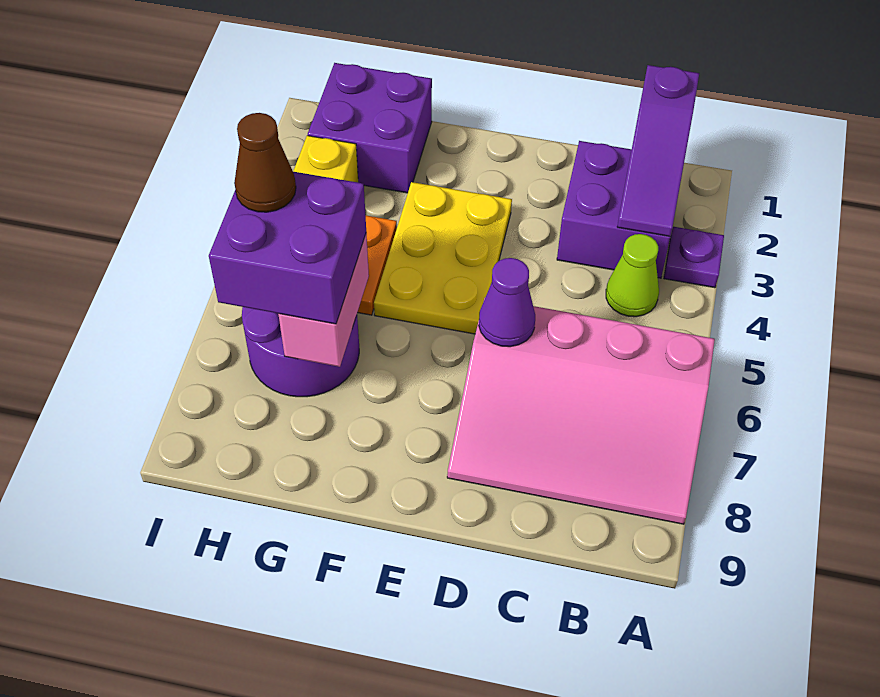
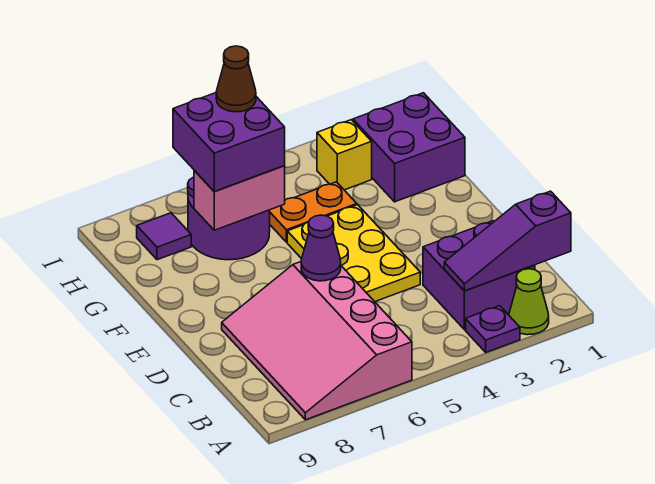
lime 1x1 cone [606,234,659,317] -> lime 1x1 cone moved to [509,269,549,335]
yellow 2x3 plate [374,182,512,334] -> yellow 2x3 plate turned to [287,205,420,302]
none -> purple 1x1 tile [137,213,191,260]

